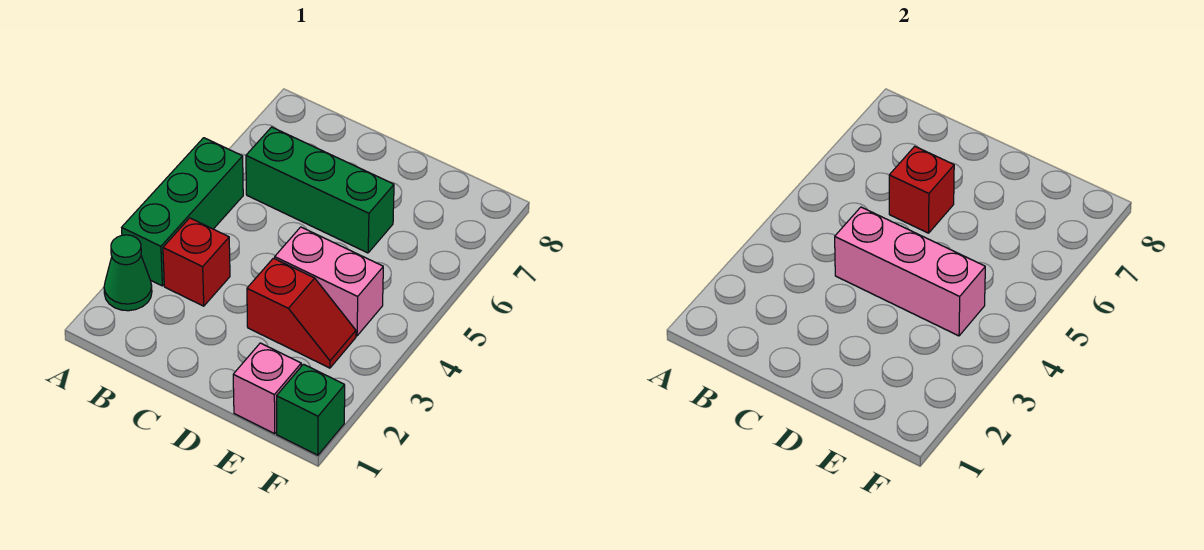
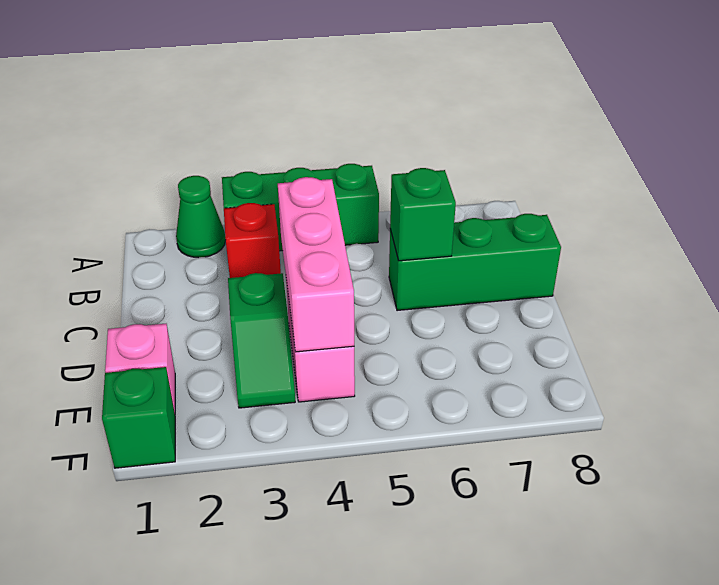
green 1x3 brick [246,127,394,253] -> green 1x3 brick turned to [389,214,561,311]
red 1x1 brick [889,146,954,233] -> green 1x1 brick [390,168,456,261]
red 1x2 slope [247,258,356,368] -> green 1x2 slope [228,273,295,408]

